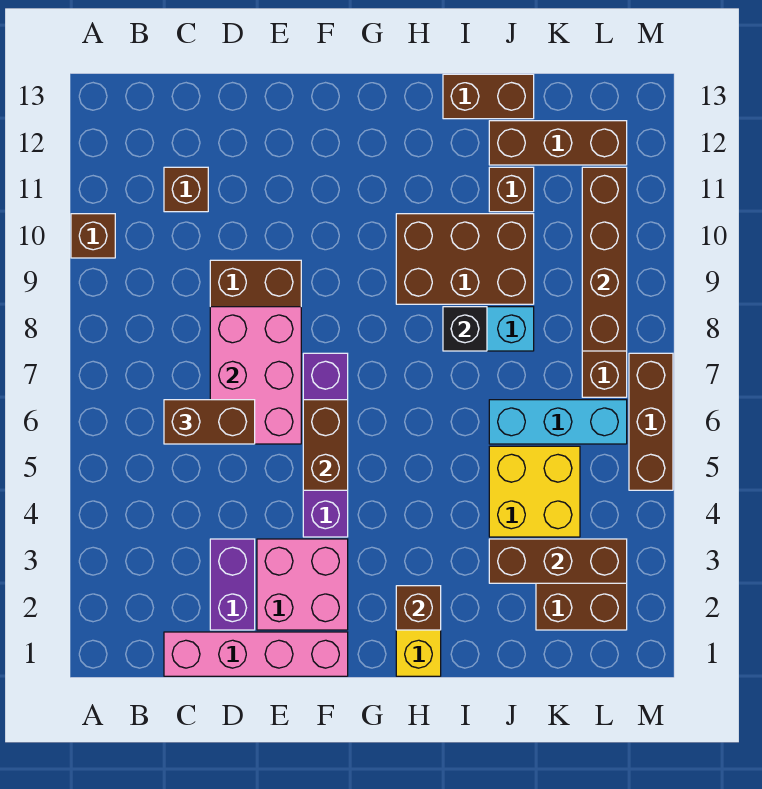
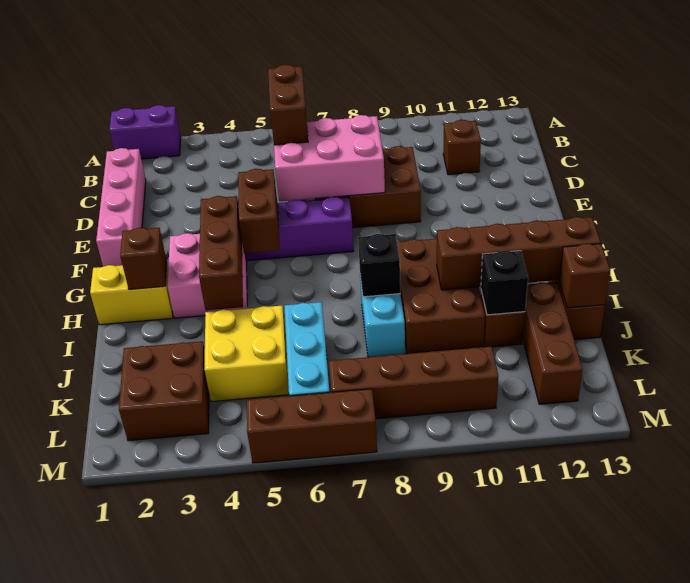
brown 1x1 brick [71,214,115,258] -> brown 1x1 brick moved to [559,244,611,308]
purple 1x2 brick [210,539,255,630] -> purple 1x2 brick moved to [109,105,181,159]
pink 2x2 brick [257,539,348,630] -> pink 2x2 brick moved to [167,233,247,318]
brown 1x2 brick [303,400,348,490] -> brown 1x2 brick turned to [238,169,280,253]
brown 1x3 brick [489,539,627,583] -> brown 1x3 brick moved to [199,196,243,310]
none -> black 1x1 brick [481,251,528,315]
brown 1x4 brick [582,167,627,351] -> brown 1x4 brick moved to [437,217,601,290]

